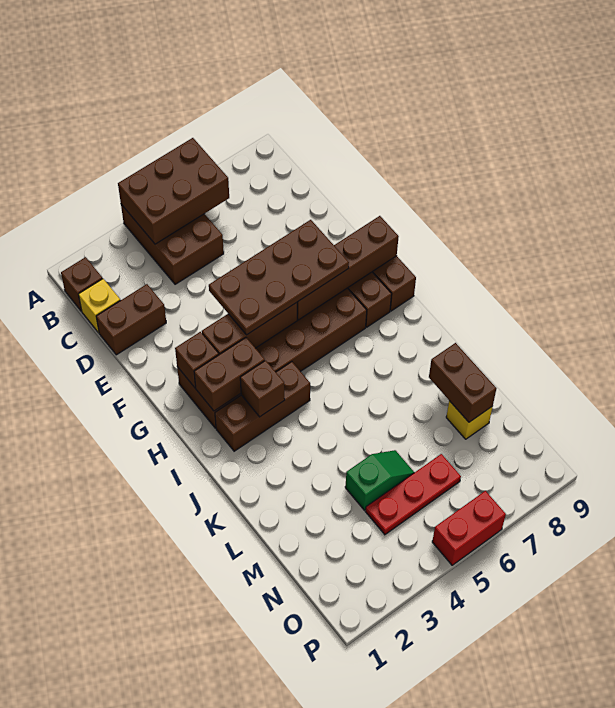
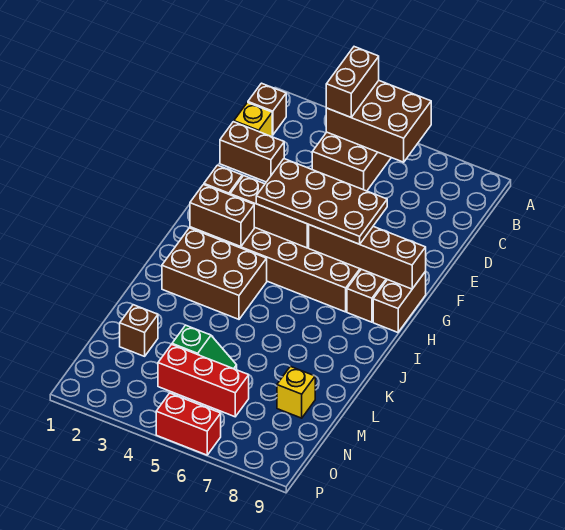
brown 1x3 brick [215,362,310,451] -> brown 2x3 brick [162,228,267,319]
brown 1x1 brick [240,361,285,417] -> brown 1x1 brick moved to [120,305,158,356]
brown 1x2 brick [429,343,496,422] -> brown 1x2 brick moved to [326,47,379,117]
red 1x3 plate [365,454,461,535] -> red 1x3 brick [158,344,249,417]

